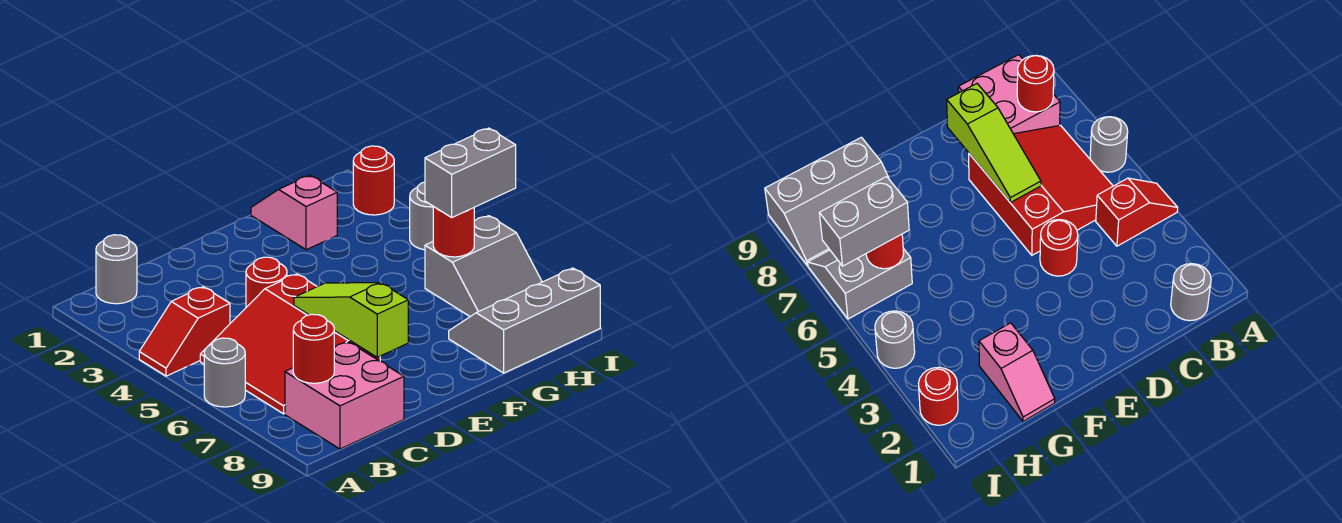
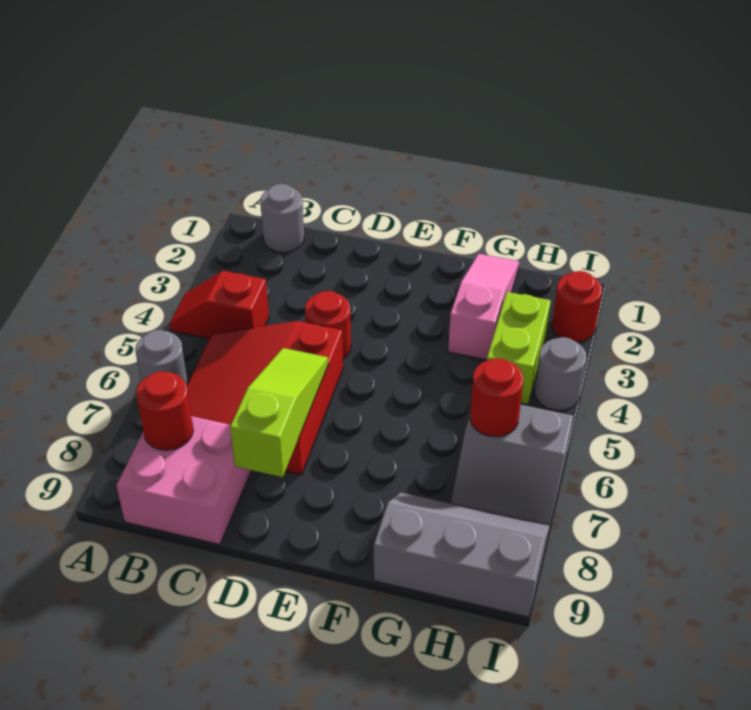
pink 1x2 slope [251,175,337,250] -> pink 1x3 slope [448,254,519,360]
none -> lime 1x2 brick [487,292,551,405]
grey 1x2 brick [425,128,516,217] -> none

